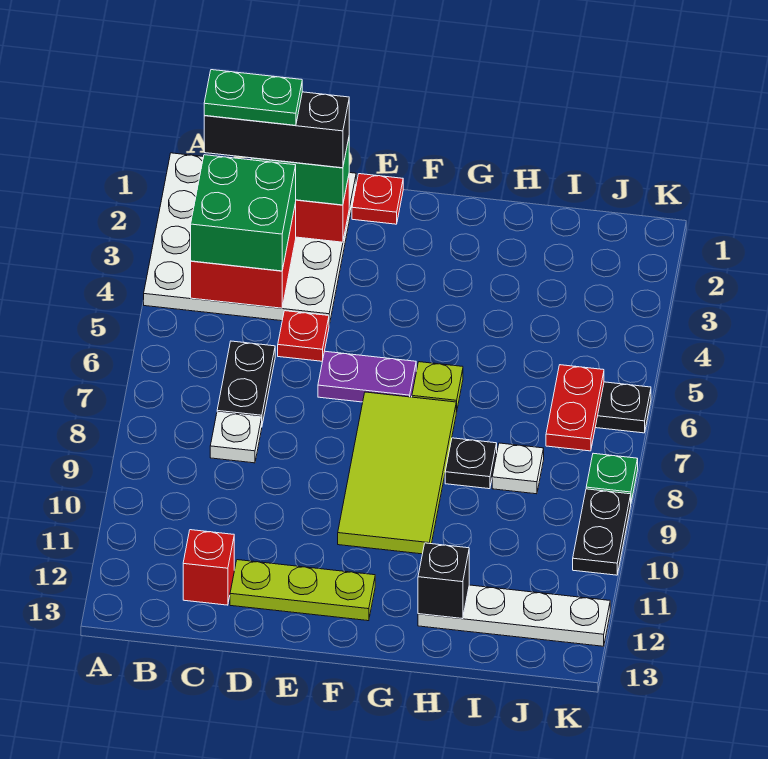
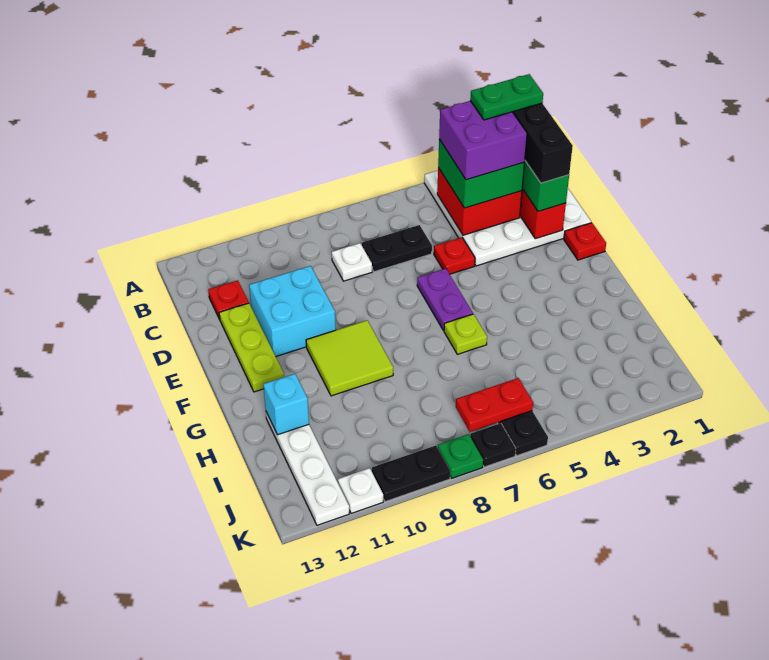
green 1x2 plate [204,70,302,125] -> green 1x2 plate turned to [470,74,543,120]
none -> purple 2x2 brick [439,101,527,180]
red 1x1 brick [183,530,234,605] -> red 1x1 plate [208,280,249,319]
none -> cyan 2x2 brick [249,266,336,356]
lime 2x4 tile [338,392,456,554] -> lime 2x2 tile [306,320,393,396]
black 1x1 plate [445,438,497,489] -> black 1x1 plate moved to [470,423,516,467]
black 1x1 brick [418,543,469,619] -> cyan 1x1 brick [263,374,309,435]
white 1x1 plate [492,443,544,494] -> white 1x1 plate moved to [338,468,383,513]

